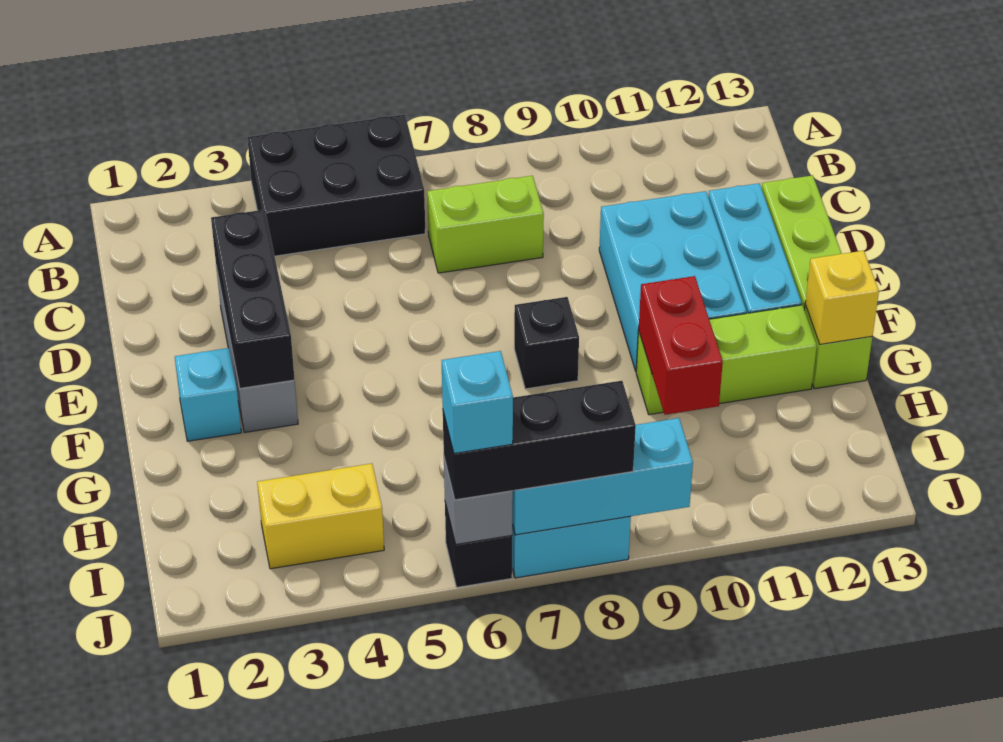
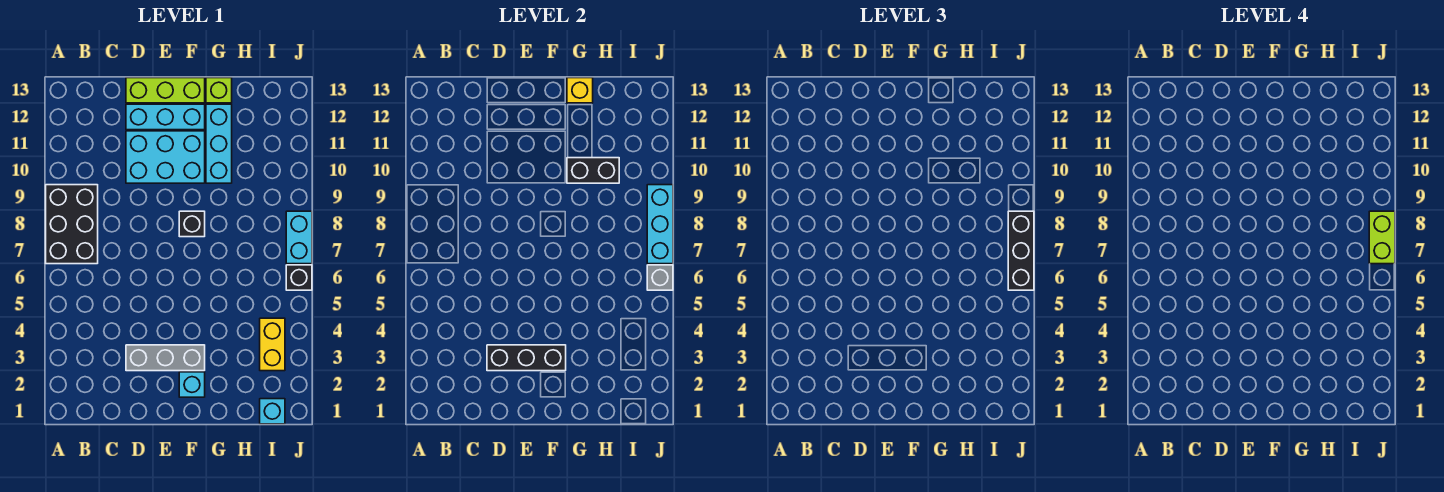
black 2x3 brick [247,115,426,256] -> black 2x3 brick moved to [46,185,98,264]
lime 1x2 brick [427,176,544,273] -> lime 1x2 brick moved to [1369,211,1395,264]
lime 1x3 brick [636,305,817,415] -> cyan 1x3 brick [206,104,232,183]
red 1x2 brick [639,276,723,415] -> black 1x2 brick [567,158,619,183]
cyan 1x1 brick [442,351,513,453] -> cyan 1x1 brick moved to [260,399,285,424]

